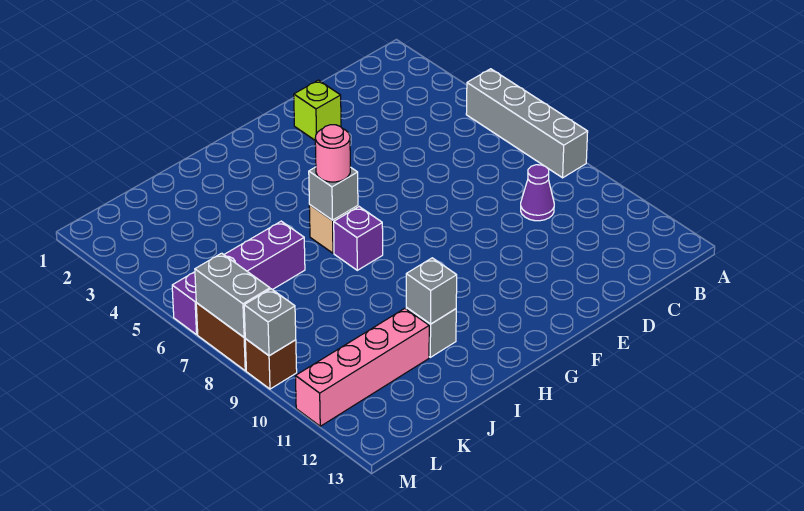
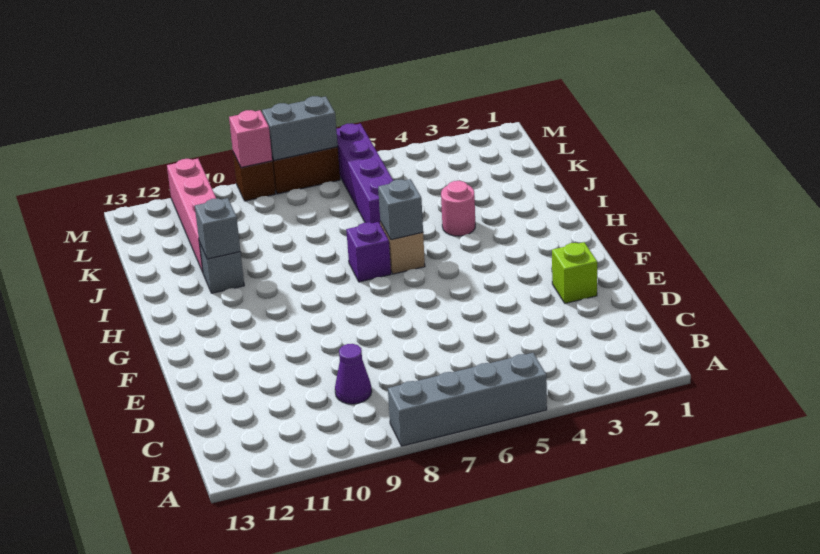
pink 1x1 round brick [315,125,350,182] -> pink 1x1 round brick moved to [441,181,475,236]
grey 1x1 brick [244,289,296,356] -> pink 1x1 brick [229,110,272,167]

